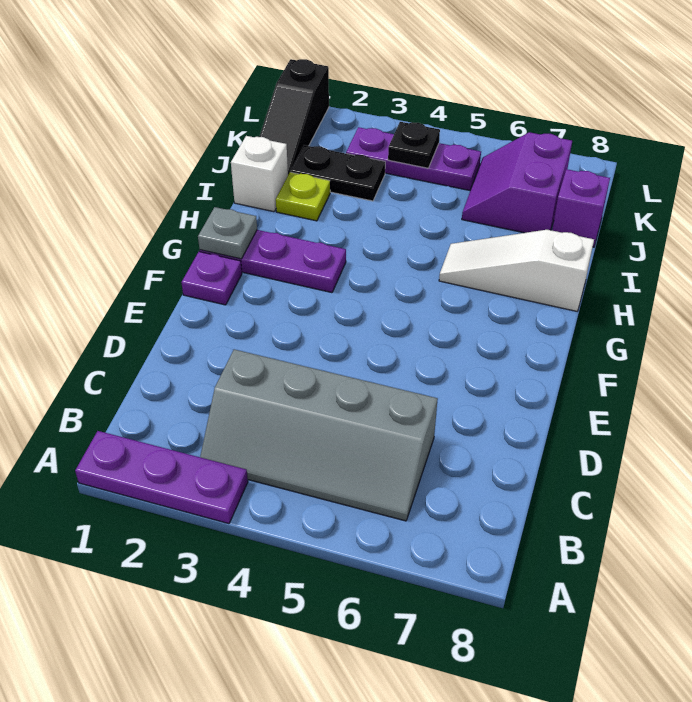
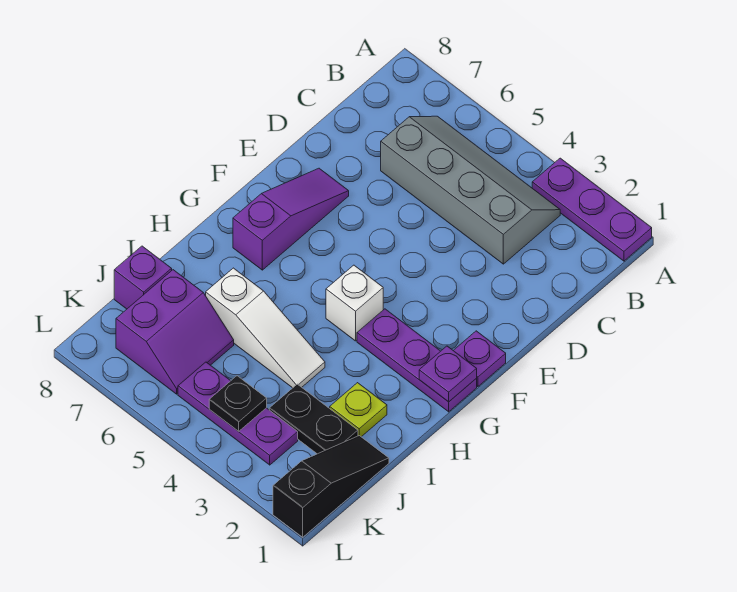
none -> purple 1x3 slope [233,168,349,270]
grey 1x1 plate [198,207,257,259] -> purple 1x1 plate [419,346,477,402]
white 1x3 slope [439,230,594,311] -> white 1x3 slope moved to [206,268,325,388]
white 1x1 brick [231,136,288,212] -> white 1x1 brick moved to [326,265,383,341]

